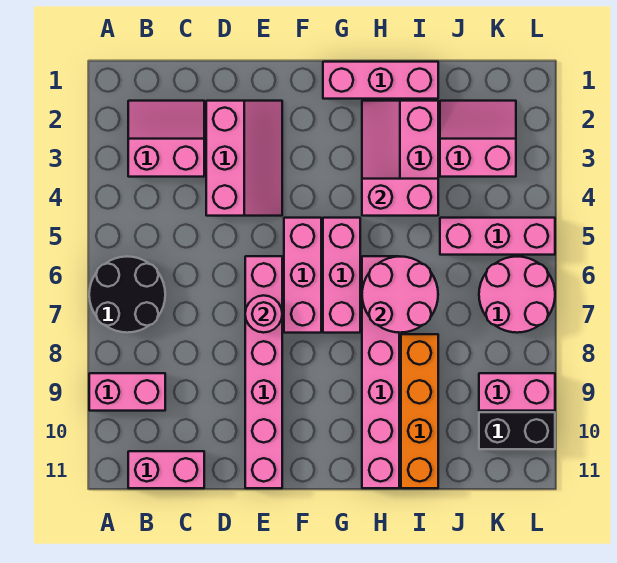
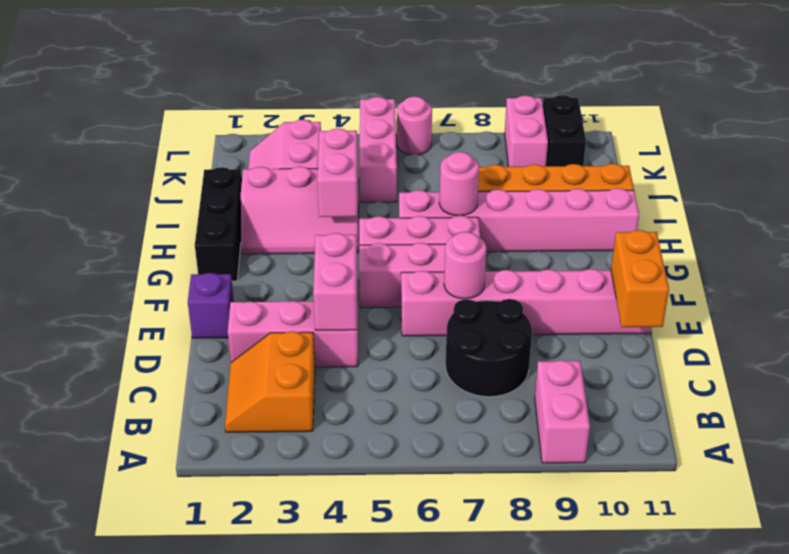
black 2x2 round brick [89,256,165,333] -> black 2x2 round brick moved to [445,299,532,397]
pink 2x2 slope [128,101,204,177] -> orange 2x2 slope [225,331,315,432]
pink 1x2 brick [128,451,204,488] -> pink 1x2 brick moved to [313,233,357,330]
none -> orange 1x2 brick [611,230,669,327]
none -> purple 1x1 brick [188,273,234,338]
pink 1x3 brick [323,62,438,99] -> black 1x3 brick [195,167,242,281]
pink 2x2 round brick [362,257,438,333] -> pink 1x1 round brick [439,152,479,216]
pink 2x2 round brick [479,257,555,333] -> pink 1x1 round brick [397,96,432,155]

